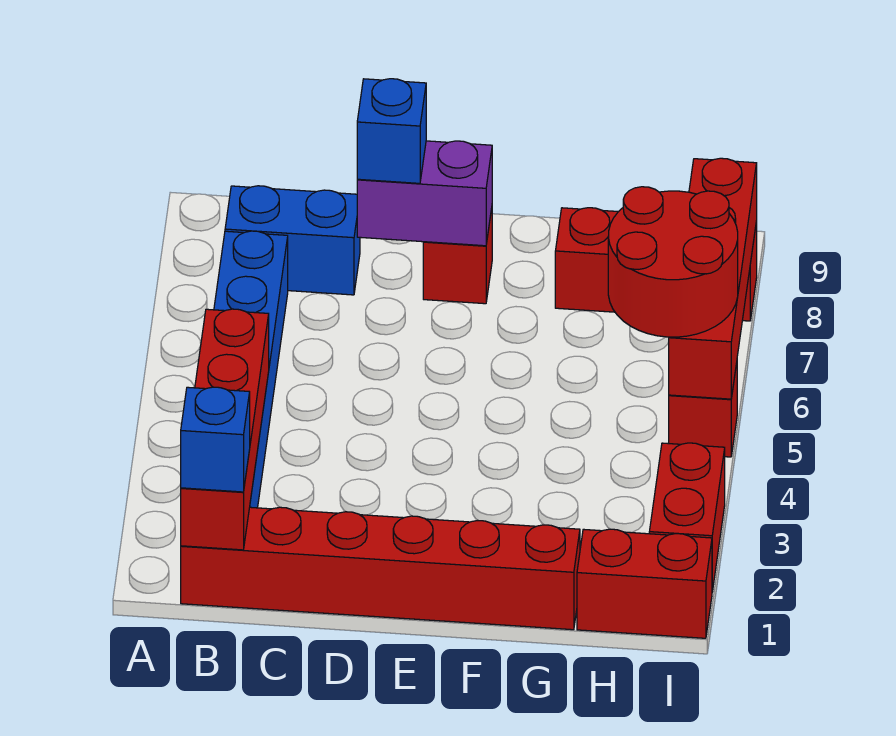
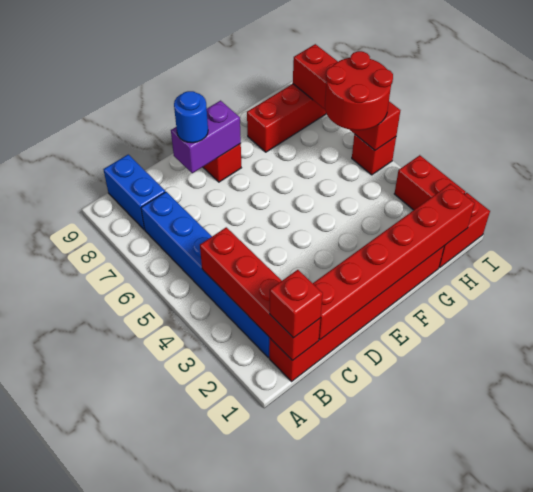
blue 1x1 brick [181,387,250,492] -> red 1x1 brick [270,270,323,338]
blue 1x2 brick [225,186,360,295] -> blue 1x2 brick turned to [104,155,165,230]
none -> red 1x6 brick [313,184,475,340]
blue 1x1 brick [357,79,426,183] -> blue 1x1 round brick [174,91,208,143]

